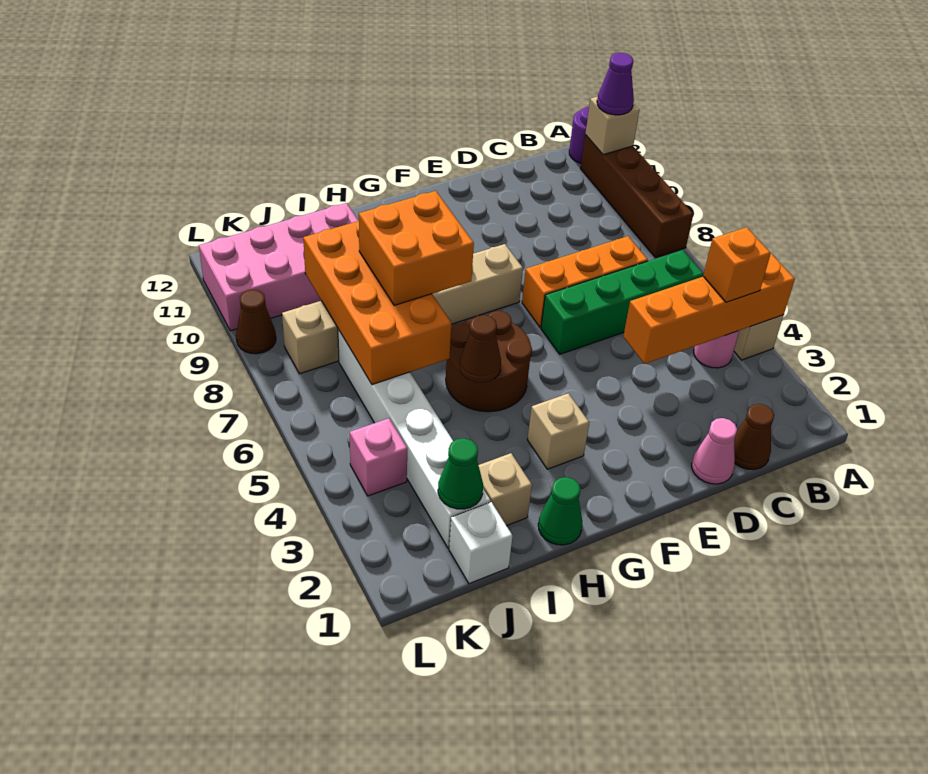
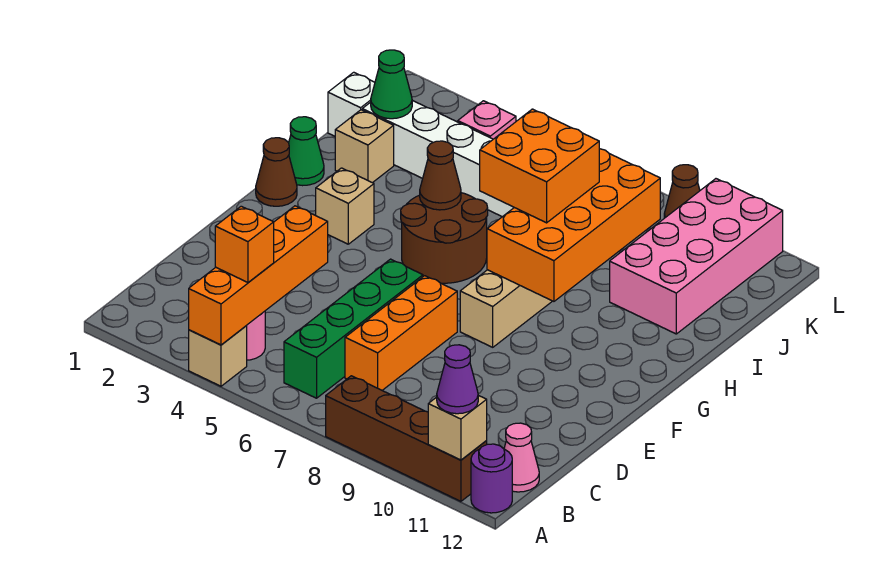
brown 1x1 cone [734,404,774,470] -> brown 1x1 cone moved to [256,138,297,206]
pink 1x1 cone [692,418,737,484] -> pink 1x1 cone moved to [504,423,539,492]
orange 2x4 brick [303,221,451,385] -> orange 2x4 brick turned to [487,149,660,301]

